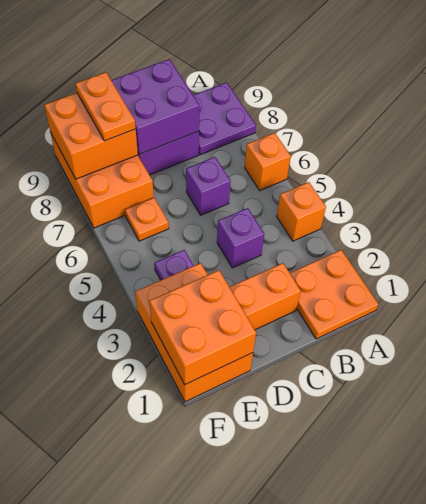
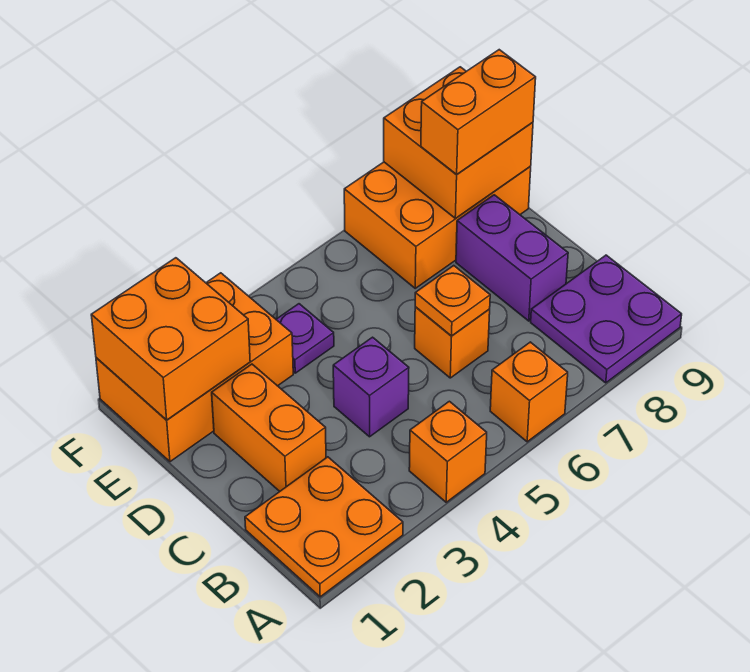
purple 1x1 brick [186,157,230,215] -> orange 1x1 brick [415,307,490,378]
purple 2x2 brick [111,59,199,154] -> none
orange 1x1 plate [125,198,169,241] -> orange 1x1 plate moved to [415,266,490,336]
orange 1x2 plate [75,72,136,141] -> orange 1x2 brick [421,50,536,175]

